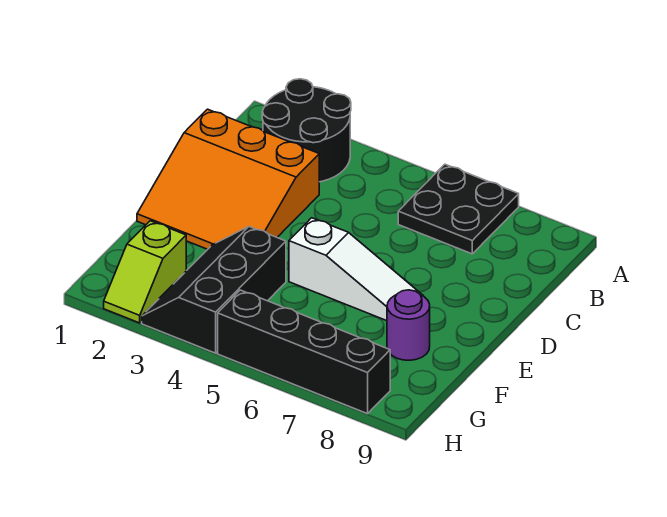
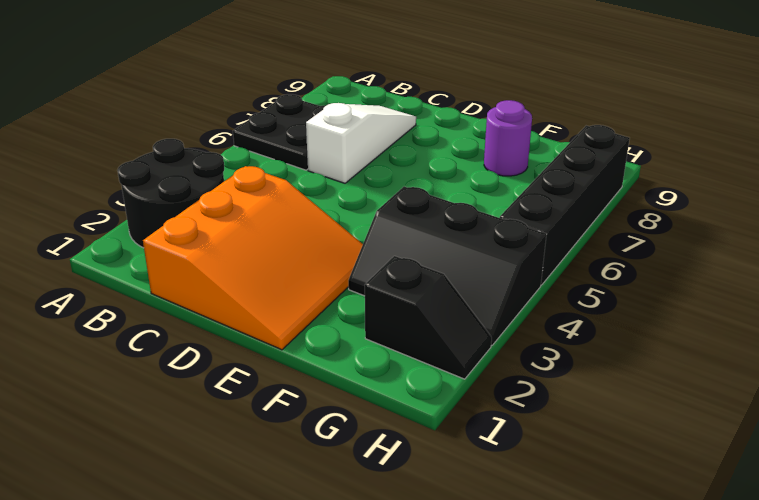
white 1x3 slope [289,218,423,321] -> white 1x3 slope moved to [306,103,416,183]
lime 1x2 slope [104,221,186,323] -> black 1x2 slope [365,256,492,379]

